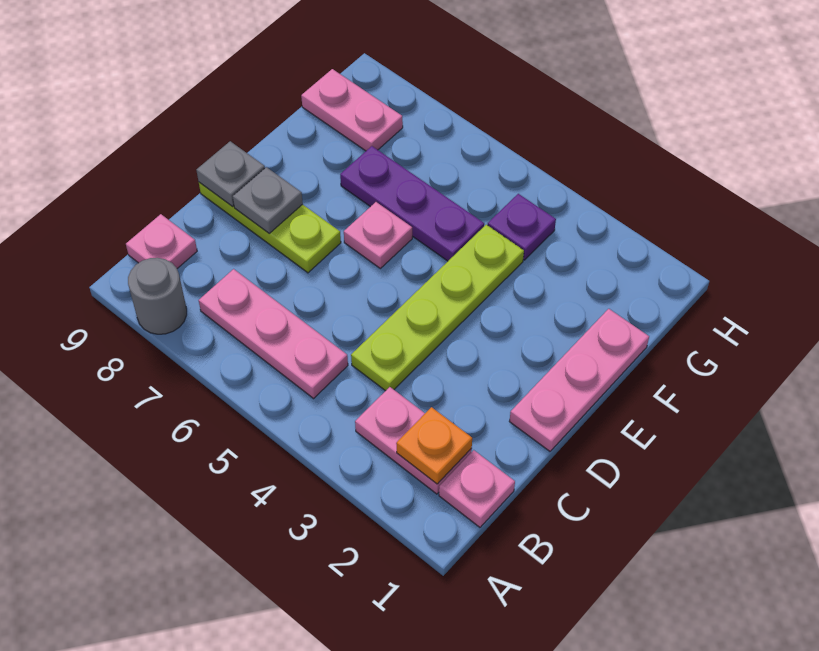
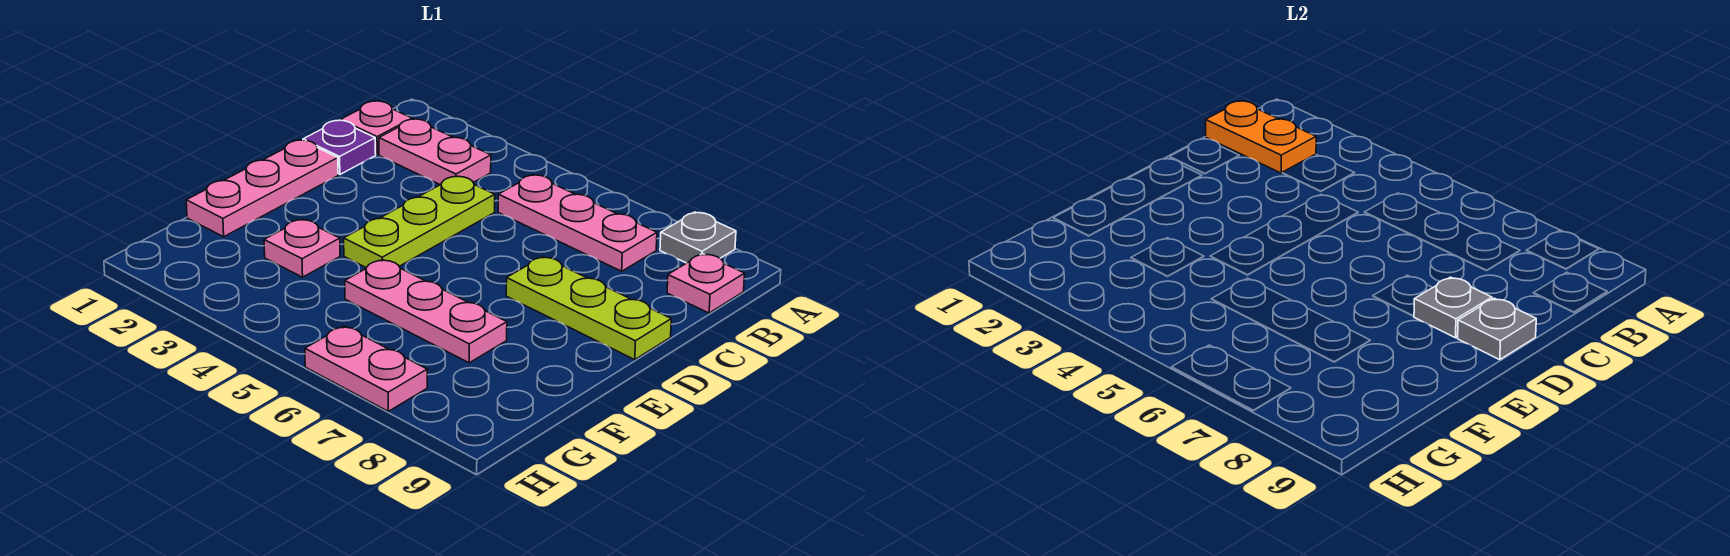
grey 1x1 round brick [128,258,187,334] -> grey 1x1 plate [660,212,736,263]
orange 1x1 plate [396,407,472,484] -> orange 1x2 plate [1206,101,1316,173]
lime 1x4 plate [351,225,524,391] -> lime 1x3 plate [344,176,495,268]
pink 1x1 plate [344,202,412,268] -> pink 1x1 plate moved to [264,219,340,277]
purple 1x3 plate [340,146,484,261] -> pink 1x3 plate [345,259,507,363]
purple 1x1 plate [488,194,556,260] -> purple 1x1 plate moved to [303,120,376,174]
pink 1x2 plate [301,69,403,151] -> pink 1x2 plate moved to [305,326,427,411]

